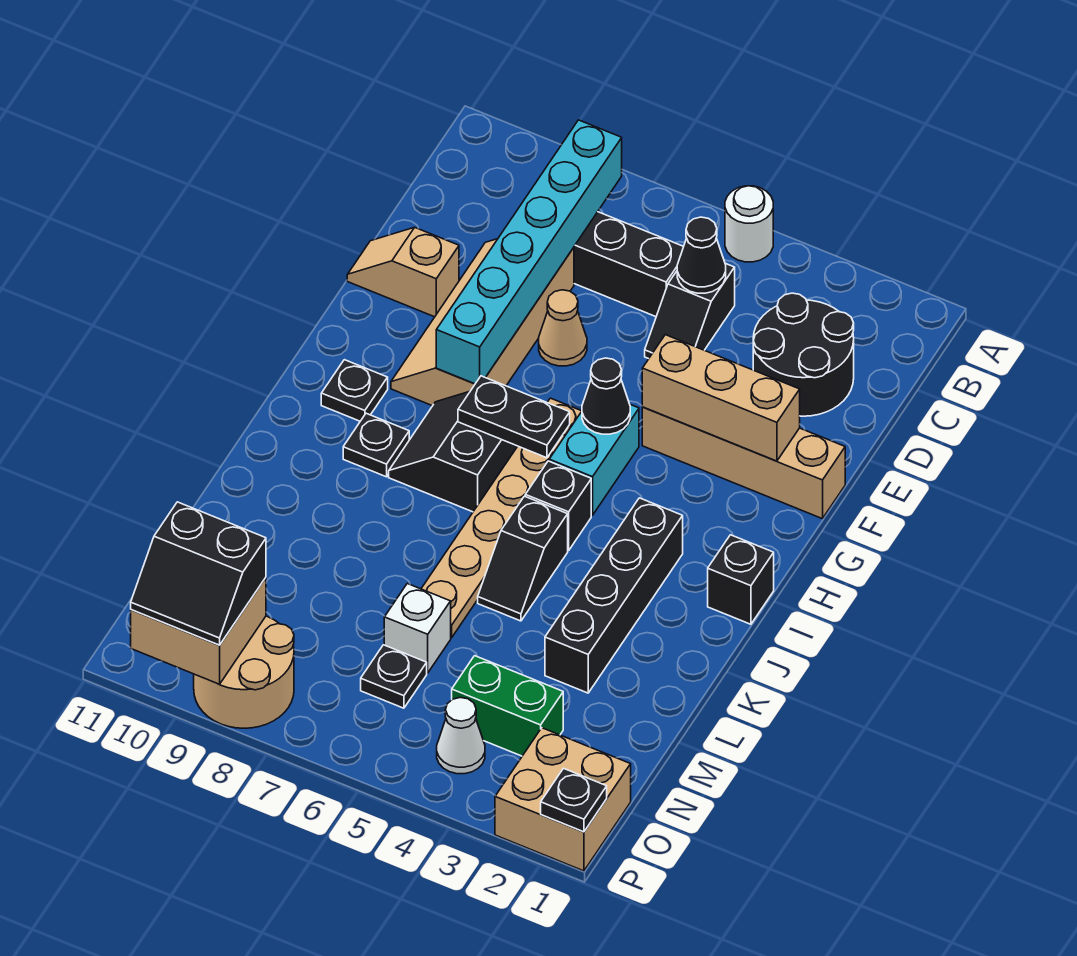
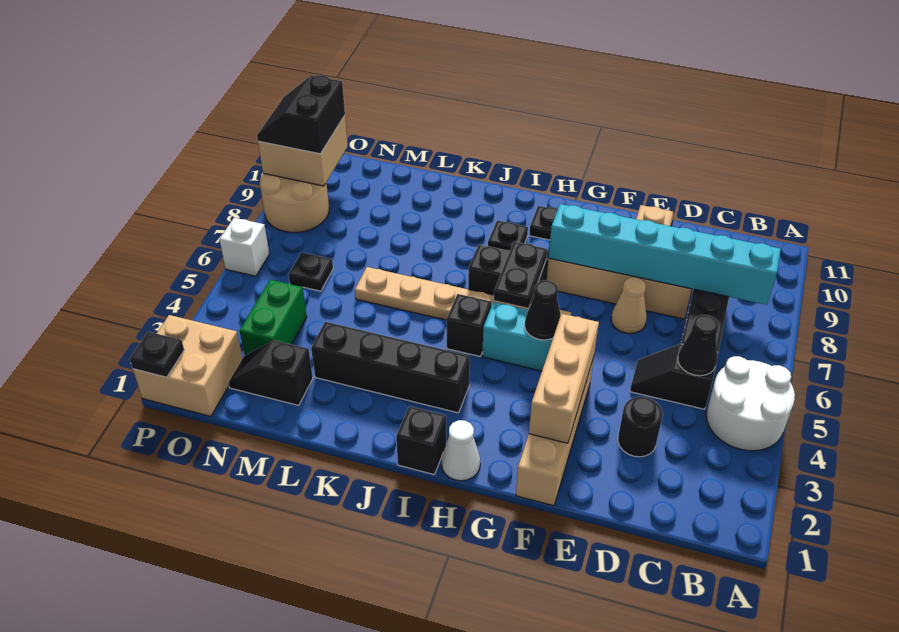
white 1x1 round brick [725,186,773,262] -> white 2x2 round brick [706,356,795,451]
black 2x2 round brick [753,293,854,416] -> black 1x1 round brick [618,397,663,457]
black 1x2 slope [478,496,568,621] -> black 1x2 slope moved to [229,340,313,405]
white 1x1 brick [384,584,451,673] -> white 1x1 brick moved to [220,218,269,276]
white 1x1 cone [437,698,485,774] -> white 1x1 cone moved to [442,420,480,481]

